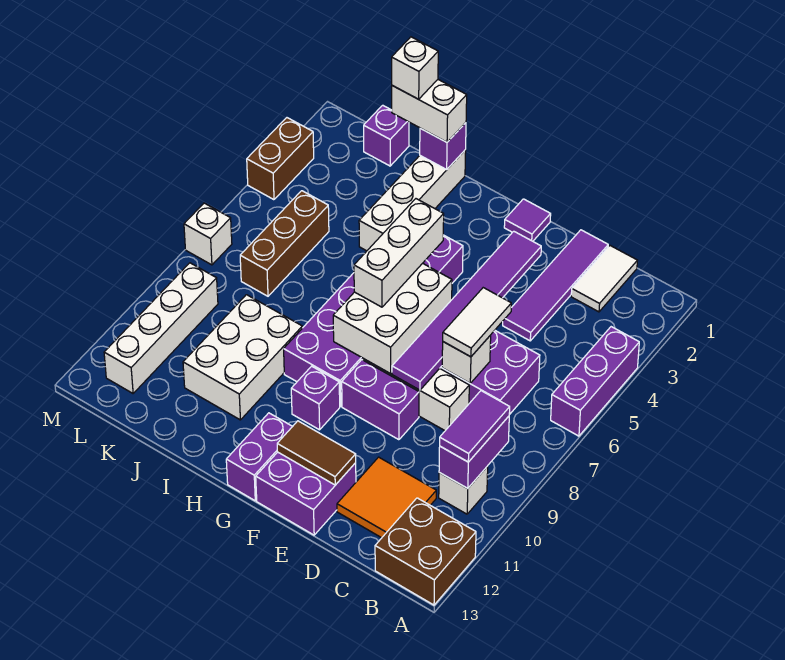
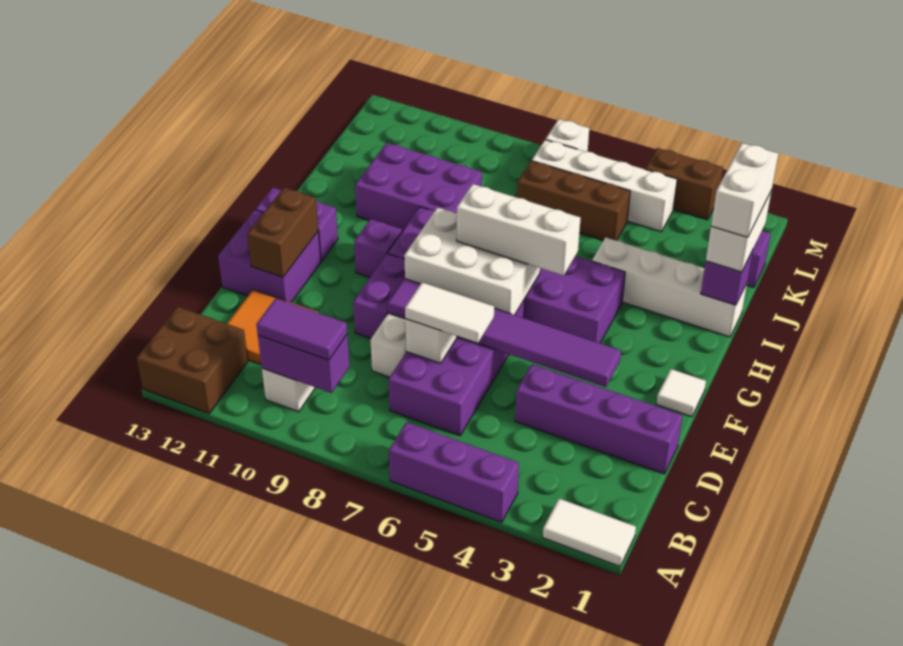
white 1x2 tile [571,246,637,312] -> white 1x2 tile moved to [543,499,636,566]
purple 1x4 tile [503,230,608,341] -> purple 1x4 brick [515,364,683,474]
brown 1x2 tile [277,421,356,485] -> brown 1x2 brick [247,187,318,277]
purple 1x1 tile [504,199,551,241] -> white 1x1 tile [656,369,706,417]
white 2x3 brick [183,295,302,420] -> purple 2x3 brick [355,143,482,231]
white 1x1 brick [392,37,438,99] -> white 1x2 brick [711,143,778,237]
white 1x4 brick [104,263,218,393] -> white 1x4 brick moved to [532,140,677,232]

